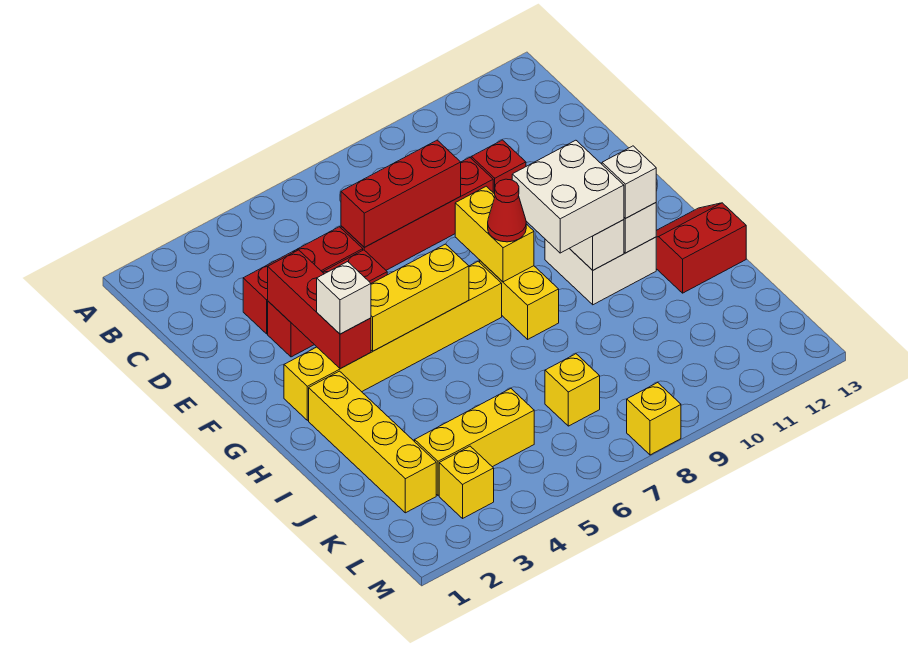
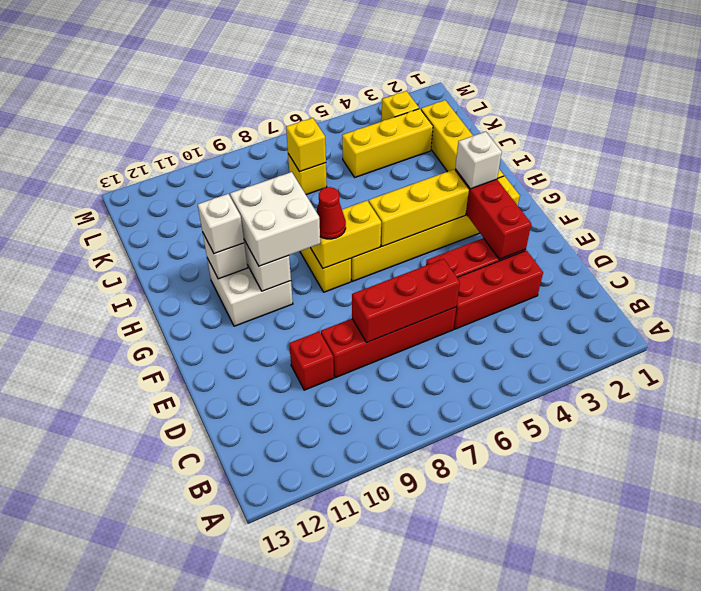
yellow 1x2 brick [455,186,534,282] -> yellow 1x2 brick turned to [311,201,381,268]
red 2x2 slope [656,203,746,293] -> none
yellow 1x1 brick [627,383,681,455] -> yellow 1x1 brick moved to [286,118,326,172]

